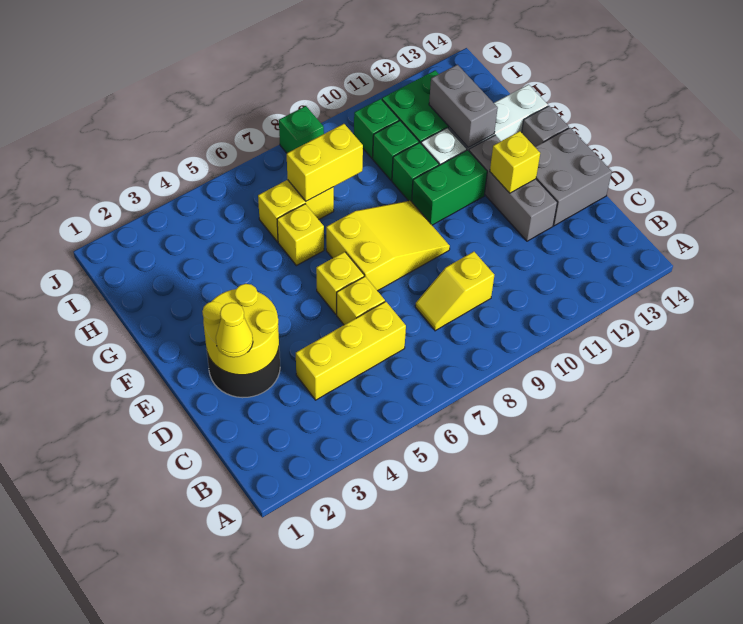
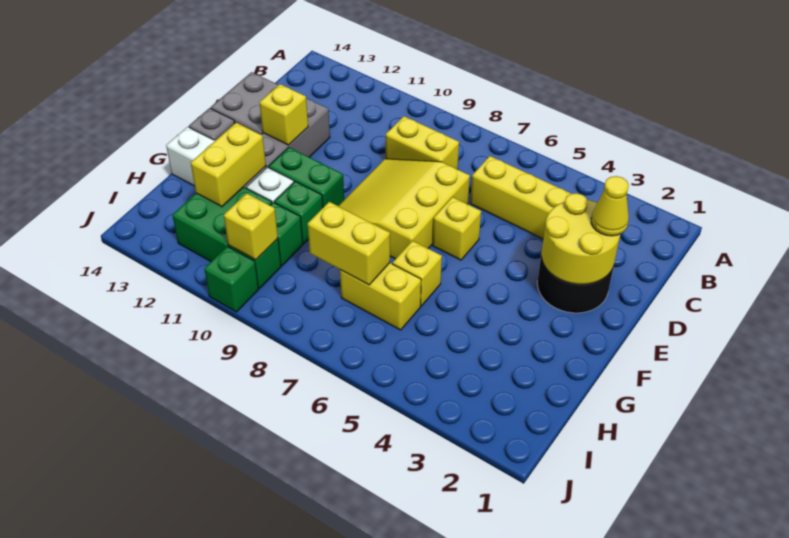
yellow 1x2 slope [415,252,494,331] -> yellow 1x2 brick [386,116,459,169]
yellow 1x1 brick [337,276,385,325] -> yellow 1x1 brick moved to [224,193,278,260]
yellow 2x3 slope [326,201,450,291] -> yellow 3x3 slope [339,159,470,259]
grey 1x2 brick [429,65,498,148] -> yellow 1x2 brick [191,123,266,207]
green 1x1 brick [279,106,324,153] -> green 1x1 brick moved to [204,246,259,312]

